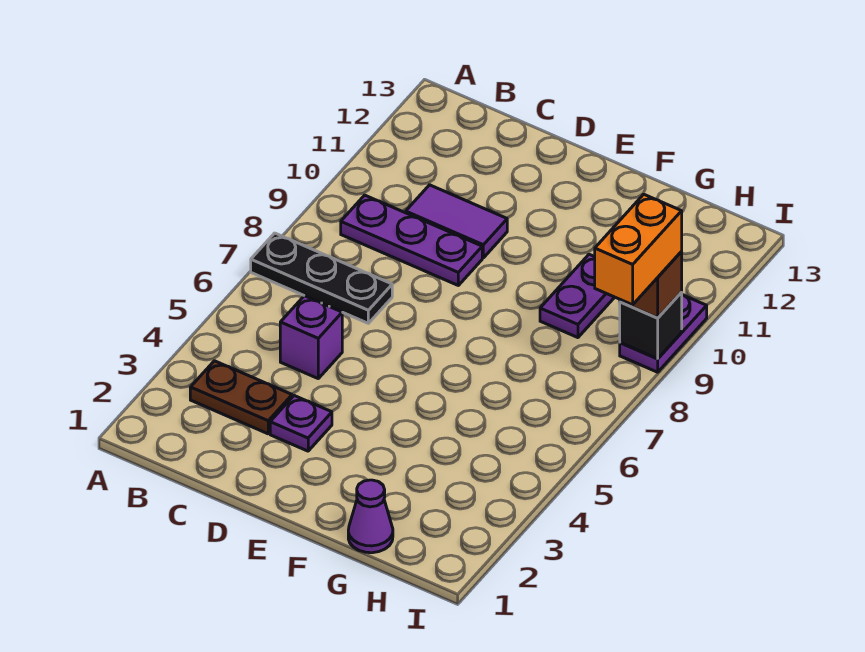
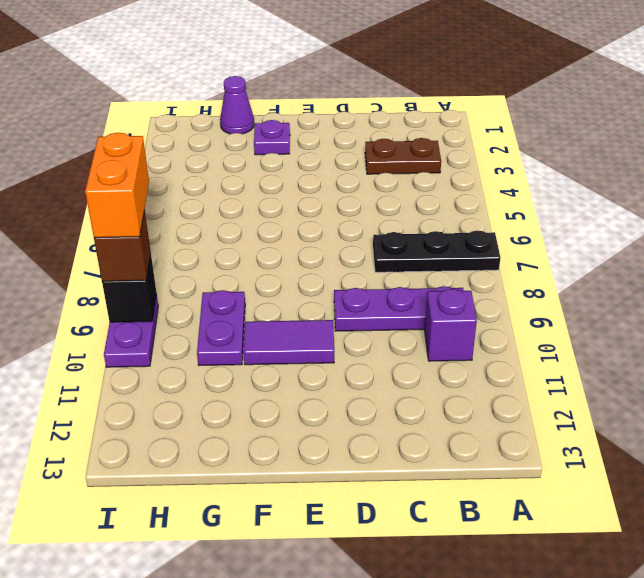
purple 1x1 brick [280,296,342,378] -> purple 1x1 brick moved to [425,289,477,361]
purple 1x2 tile [406,185,507,258] -> purple 1x2 tile moved to [244,320,334,365]
purple 1x1 plate [270,396,332,451] -> purple 1x1 plate moved to [254,120,290,155]

